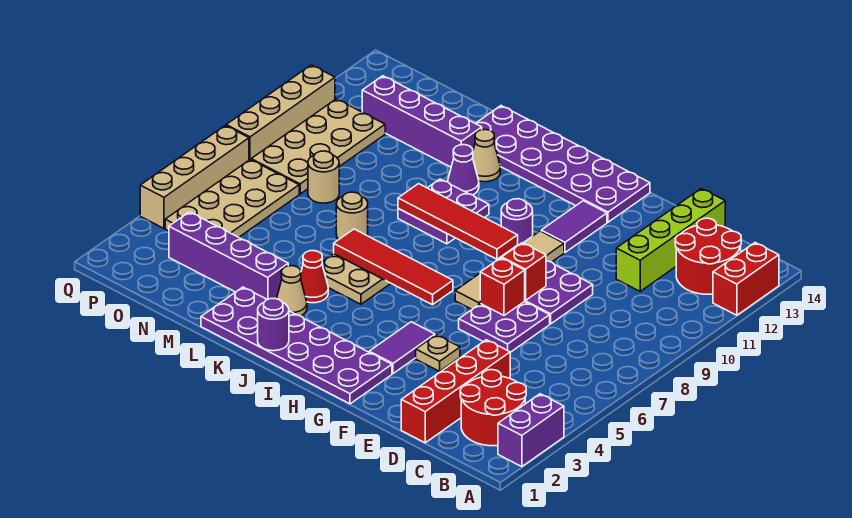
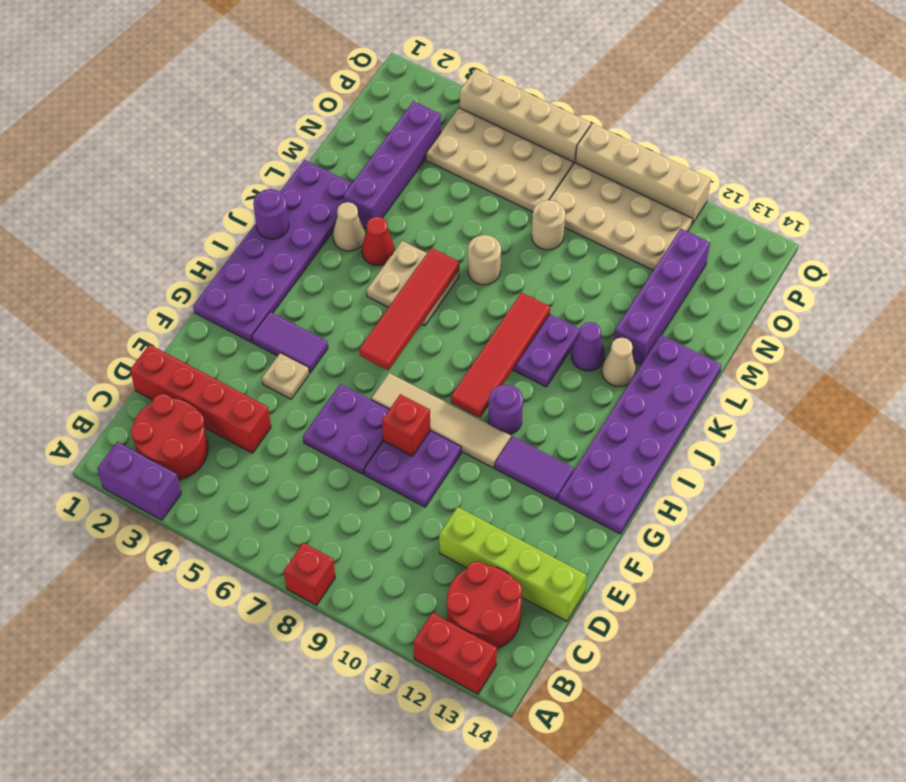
red 1x1 brick [480,258,525,315] -> red 1x1 brick moved to [284,543,335,605]

